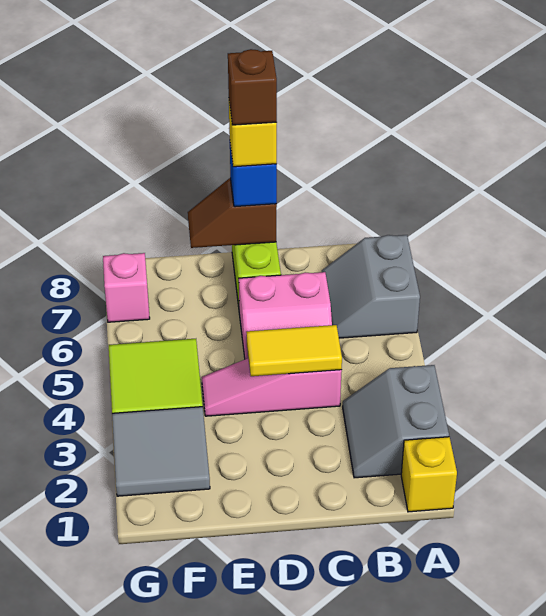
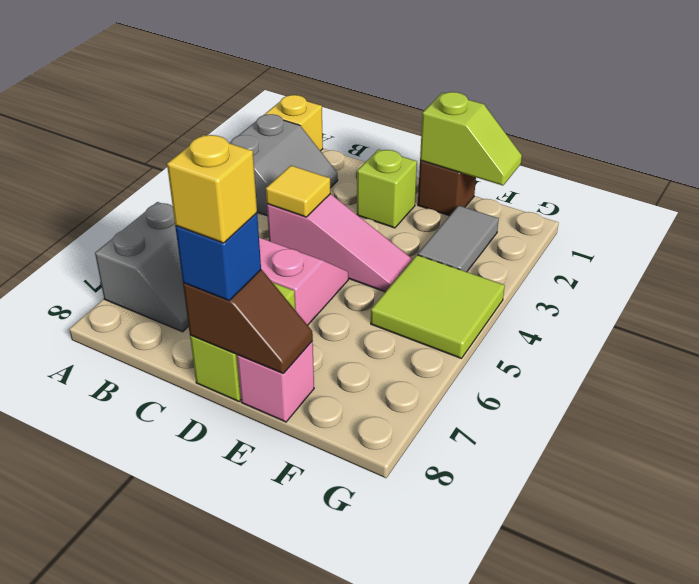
yellow 1x2 tile [246,325,342,376] -> yellow 1x1 tile [266,166,330,217]
none -> lime 1x1 brick [357,150,417,228]
brown 1x1 brick [228,49,277,125] -> brown 1x1 brick moved to [418,161,476,216]
none -> lime 1x2 slope [420,92,522,186]
grey 2x2 tile [112,407,210,496] -> grey 1x2 tile [418,205,499,272]
pink 1x1 brick [103,253,150,322] -> pink 1x1 brick moved to [237,341,314,422]

